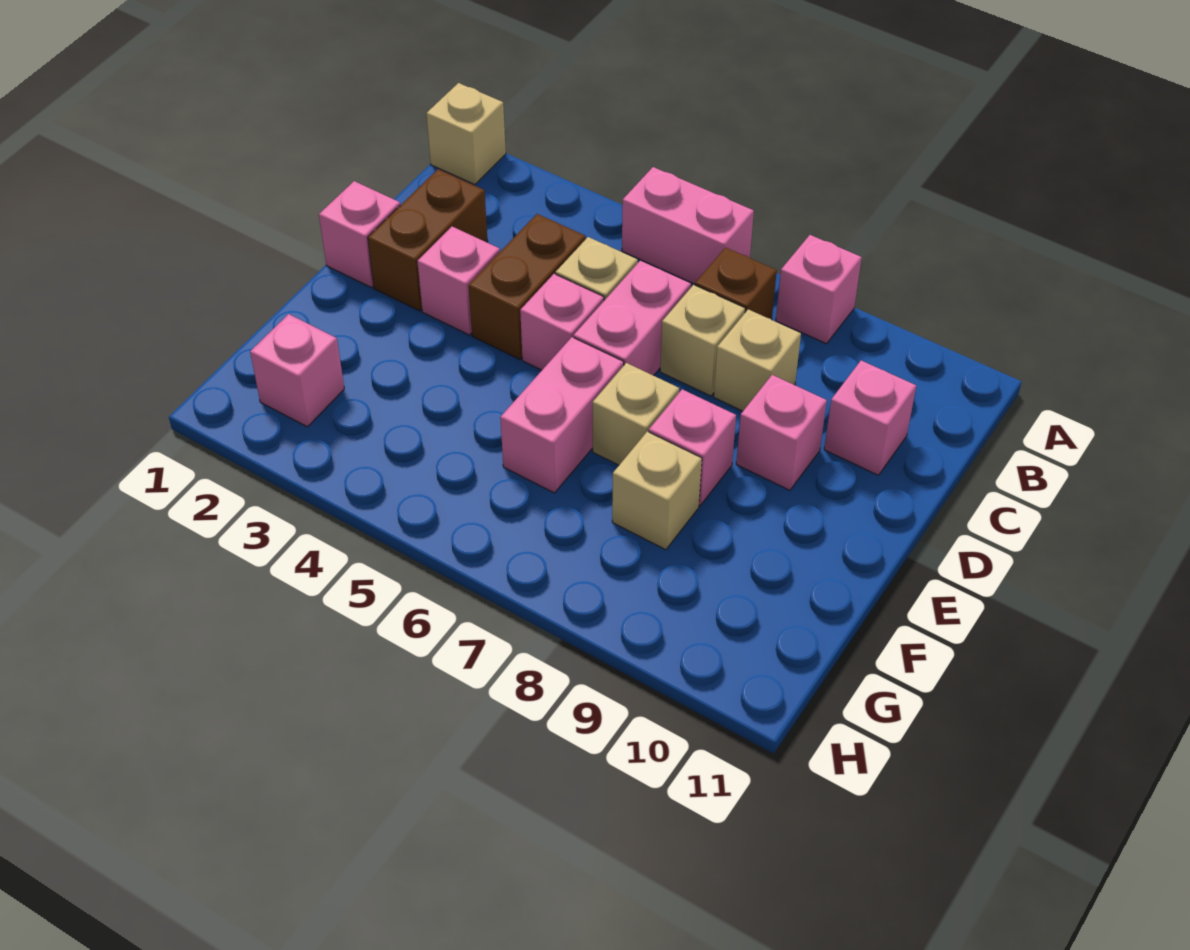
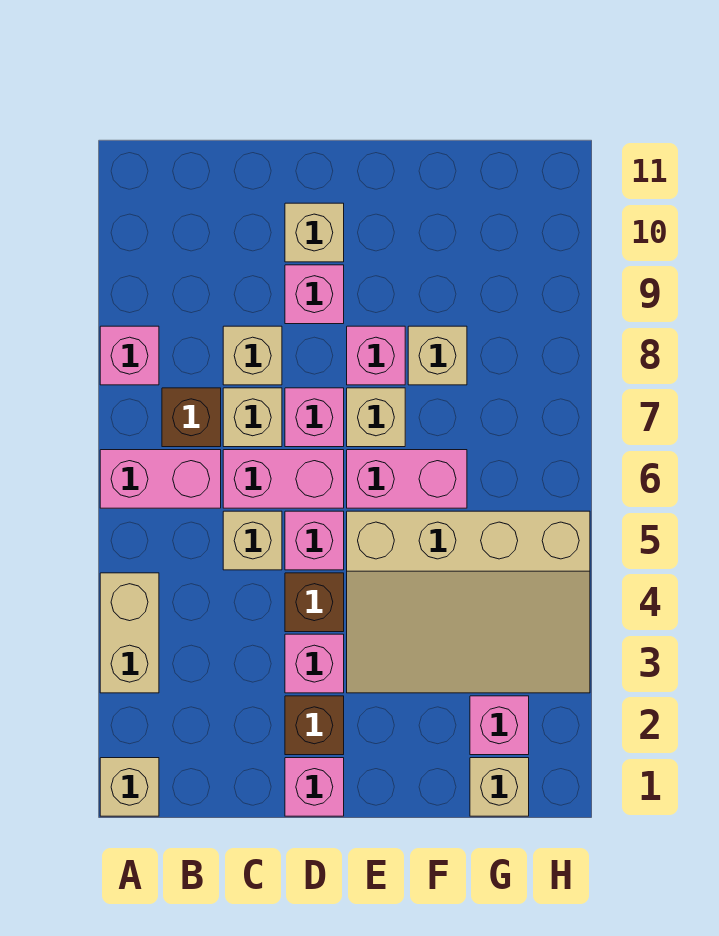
none -> tan 1x2 brick [100,573,159,693]
pink 1x2 brick [622,167,754,284] -> pink 1x2 brick turned to [100,450,221,508]
brown 1x2 brick [368,169,488,311] -> brown 1x1 brick [285,696,344,755]
brown 1x2 brick [468,214,586,359] -> brown 1x1 brick [285,573,344,632]
pink 1x1 brick [824,361,916,475] -> pink 1x1 brick moved to [285,388,344,447]
none -> tan 1x1 brick [285,203,344,262]
none -> tan 3x4 slope [347,511,590,693]
none -> tan 1x1 brick [470,758,529,816]

